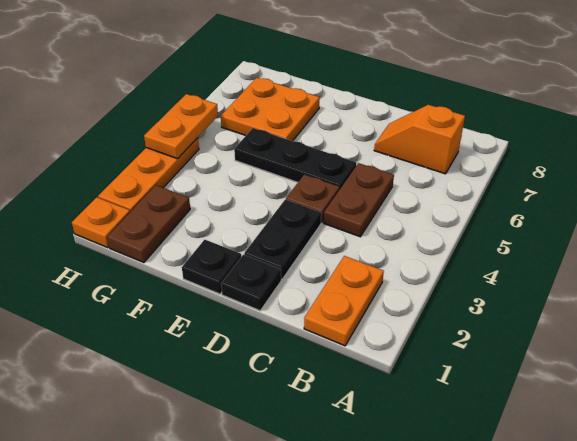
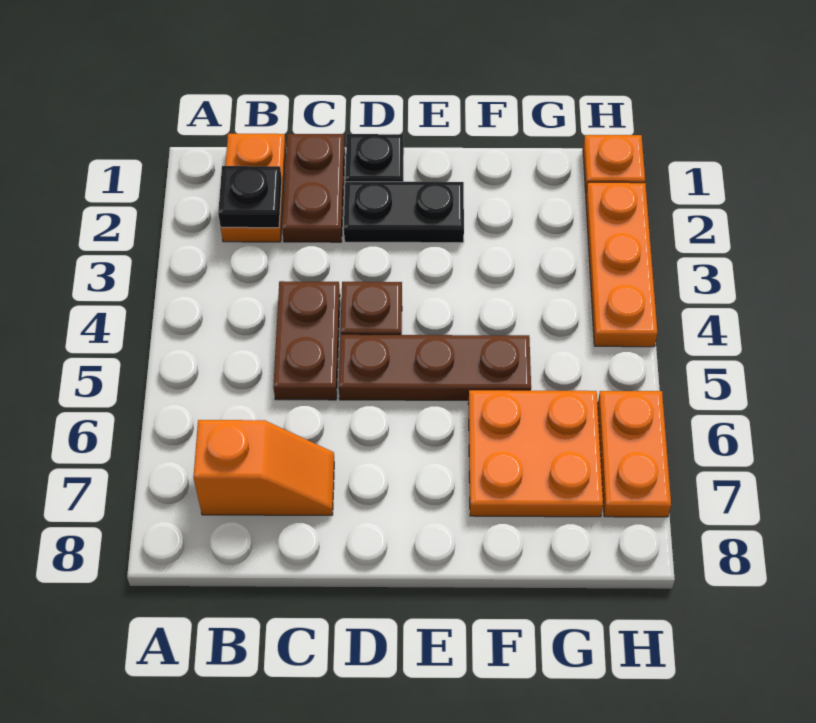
black 1x2 plate [244,200,321,279] -> black 1x2 plate turned to [344,182,464,243]
black 1x3 plate [234,128,357,190] -> brown 1x3 plate [339,335,531,400]
black 1x1 plate [182,240,241,294] -> black 1x1 plate moved to [218,166,282,228]
brown 1x2 plate [107,185,190,263] -> brown 1x2 plate moved to [282,134,345,242]
orange 1x2 plate [144,94,218,159] -> orange 1x2 plate moved to [598,391,671,517]

